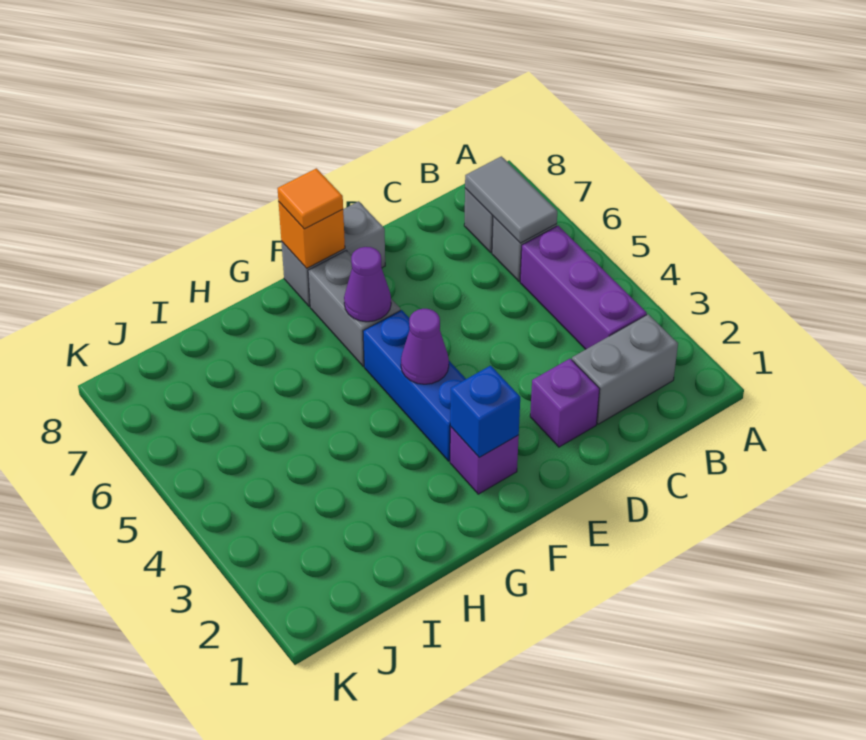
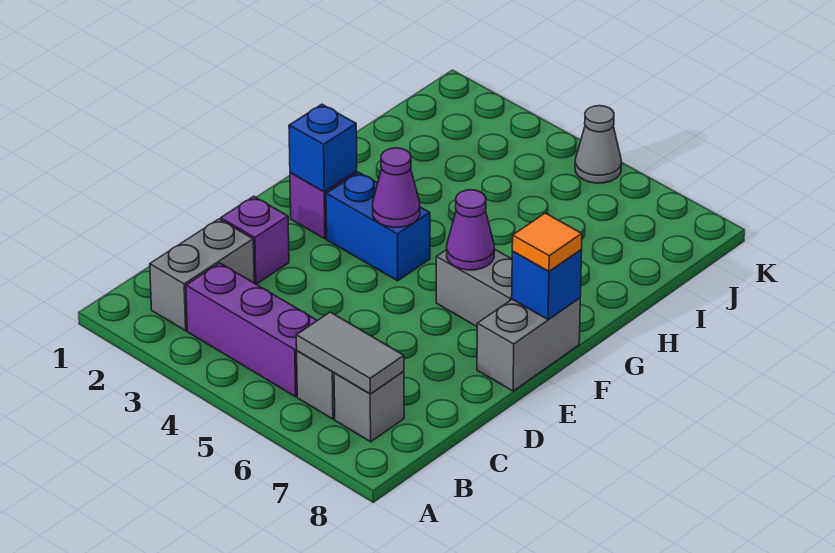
blue 1x3 brick [363,310,466,461] -> blue 1x2 brick [326,172,430,281]
orange 1x1 brick [279,202,345,268] -> blue 1x1 brick [512,250,582,320]
none -> grey 1x1 cone [575,106,622,183]

